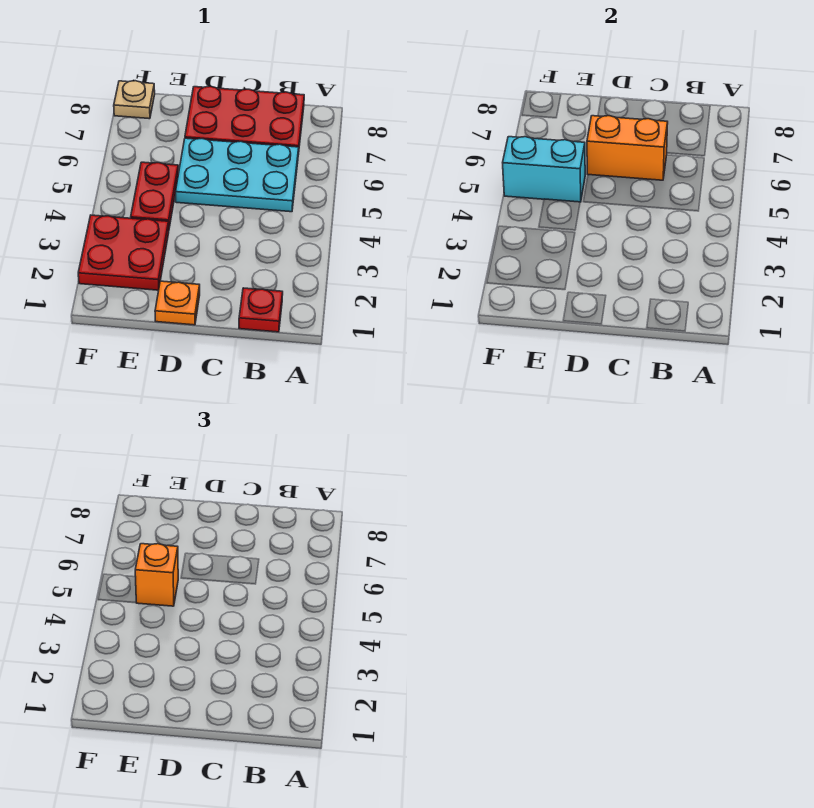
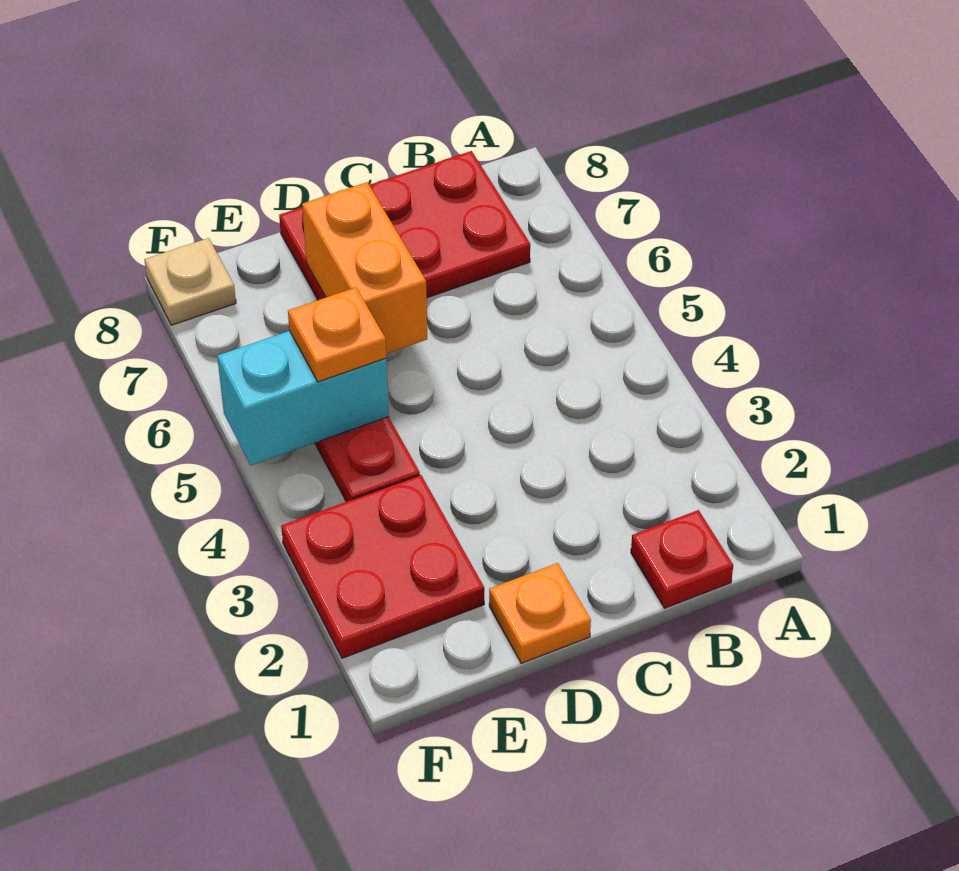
cyan 2x3 plate [176,138,299,212] -> none
orange 1x2 brick [587,116,668,180] -> orange 1x2 brick turned to [302,182,427,354]
orange 1x1 brick [135,544,178,606] -> orange 1x1 plate [288,287,386,382]

